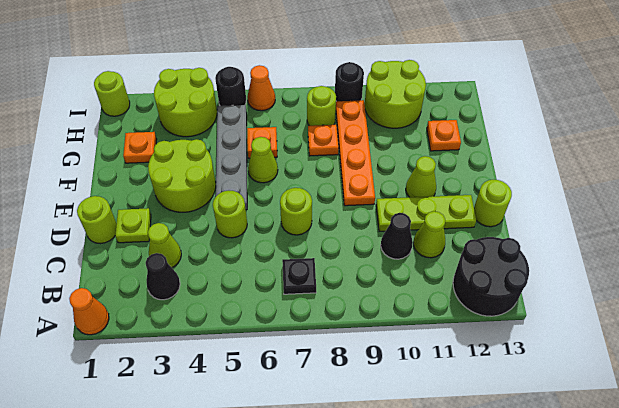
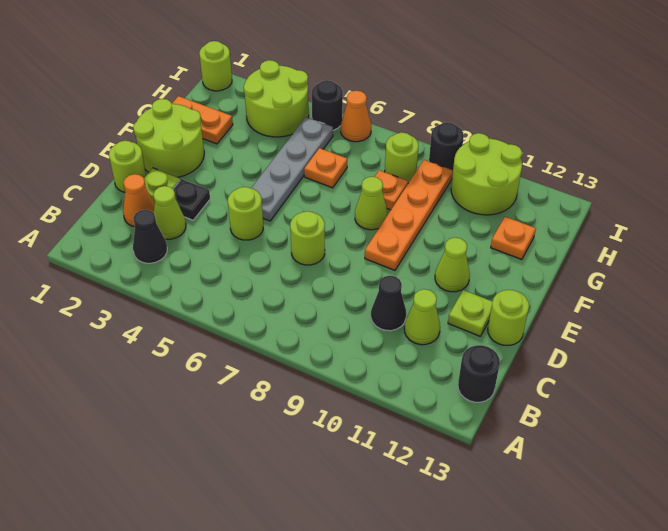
orange 1x1 cone [69,288,109,335] -> orange 1x1 cone moved to [123,174,155,227]
black 2x2 round brick [453,237,529,316] -> black 1x1 round brick [458,345,500,402]
black 1x1 plate [282,258,316,294] -> black 1x1 plate moved to [173,179,210,220]
lime 1x3 plate [376,195,476,231] -> lime 1x1 plate [448,290,492,336]
lime 2x2 round brick [148,139,216,212] -> lime 2x2 round brick moved to [133,99,204,177]
lime 1x1 cone [248,137,278,183] -> lime 1x1 cone moved to [355,177,388,230]
orange 1x1 plate [123,132,157,163] -> orange 1x2 plate [172,96,233,144]

